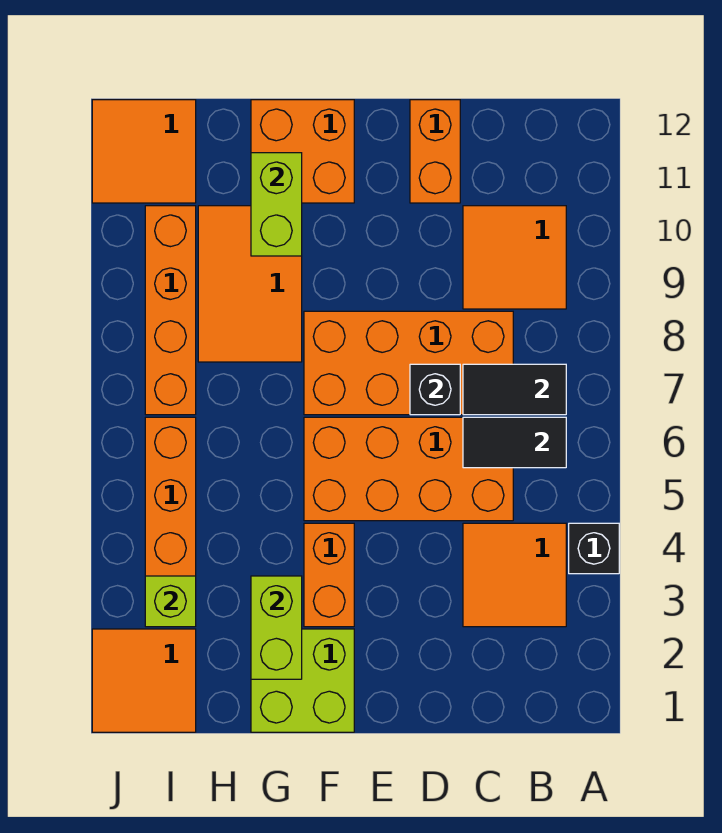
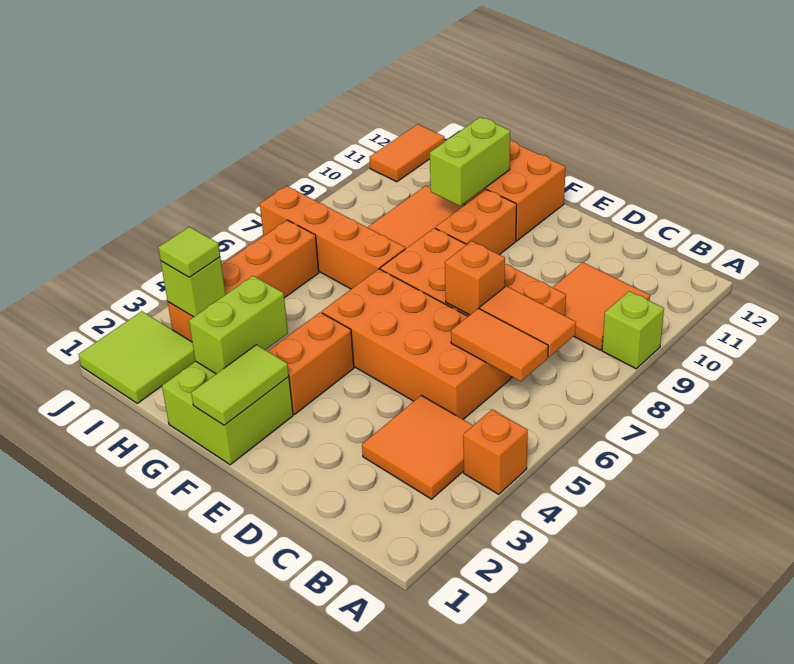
black 1x1 brick [569,523,619,574] -> orange 1x1 brick [463,410,528,494]
none -> lime 1x1 brick [602,291,664,369]
black 1x2 tile [463,417,566,468] -> orange 1x2 tile [451,308,548,381]
black 1x2 tile [463,364,566,415] -> orange 1x2 tile [480,286,576,357]
black 1x1 brick [410,364,460,415] -> orange 1x1 brick [445,241,505,315]
orange 1x2 brick [410,100,460,203] -> orange 1x2 brick moved to [435,189,517,255]
none -> lime 1x2 tile [191,345,289,425]
orange 2x2 tile [92,629,196,732] -> lime 2x2 tile [79,311,195,403]
none -> lime 1x1 tile [158,227,220,277]
orange 1x4 brick [145,206,196,415] -> orange 1x4 brick turned to [260,186,405,289]
orange 2x2 tile [92,100,196,203] -> orange 1x2 tile [369,124,445,182]

